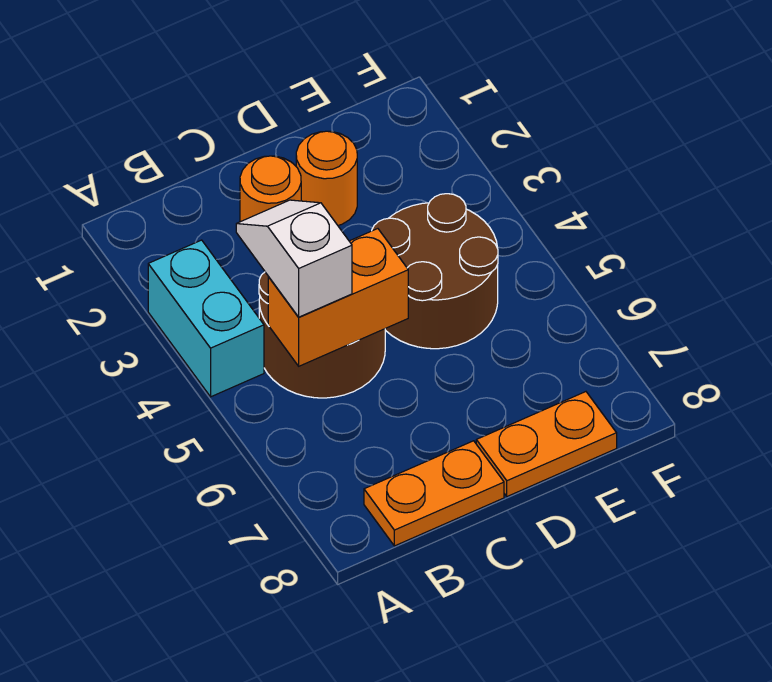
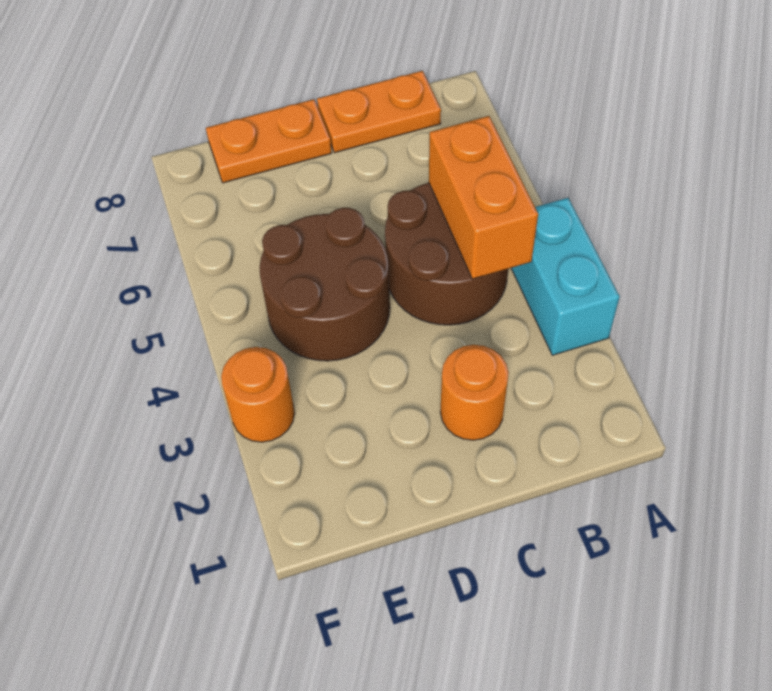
white 1x2 slope [236,200,352,317] -> none
orange 1x2 brick [268,229,408,366] -> orange 1x2 brick turned to [429,116,538,279]
orange 1x1 round brick [296,131,357,225] -> orange 1x1 round brick moved to [221,347,295,442]

